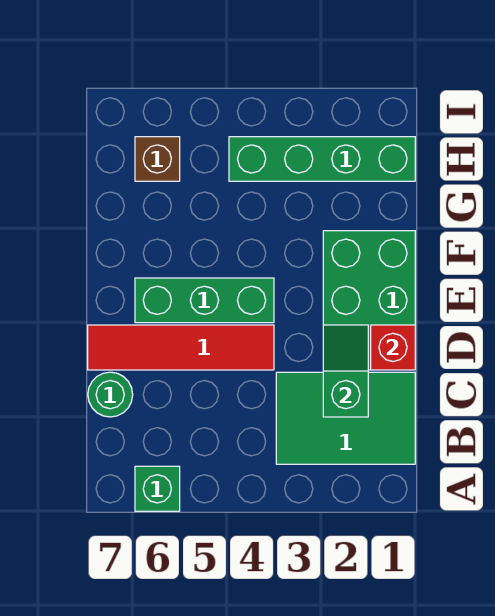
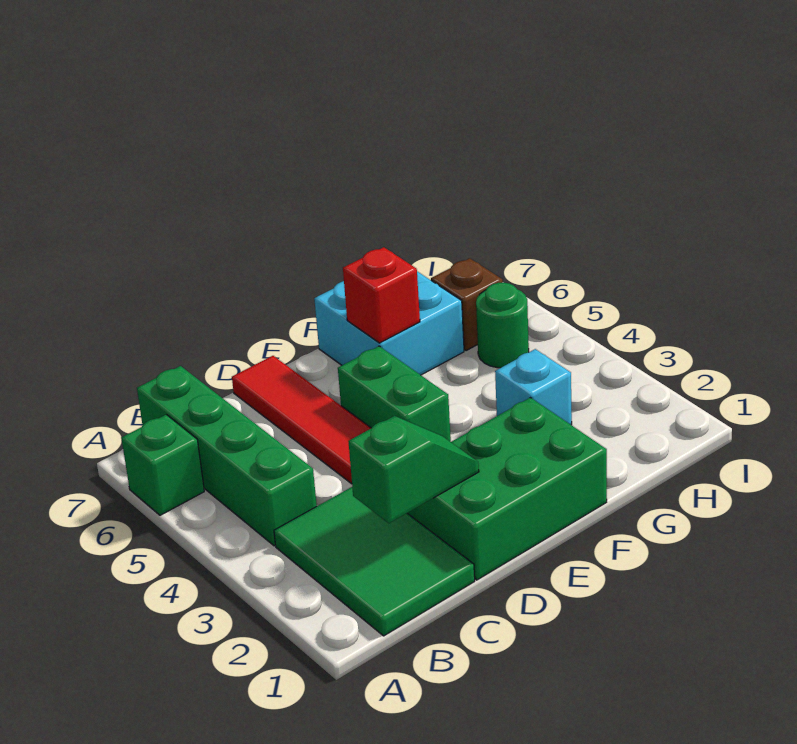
green 1x1 round brick [88,372,133,417] -> green 1x1 round brick moved to [476,283,529,368]
red 1x1 brick [371,325,415,370] -> red 1x1 brick moved to [343,247,420,343]
green 1x3 brick [135,278,274,323] -> green 1x2 brick [338,346,451,442]
none -> cyan 2x2 brick [314,271,464,375]
none -> cyan 1x1 brick [495,349,572,425]
green 1x4 brick [229,137,415,181] -> green 1x4 brick moved to [137,366,317,546]

